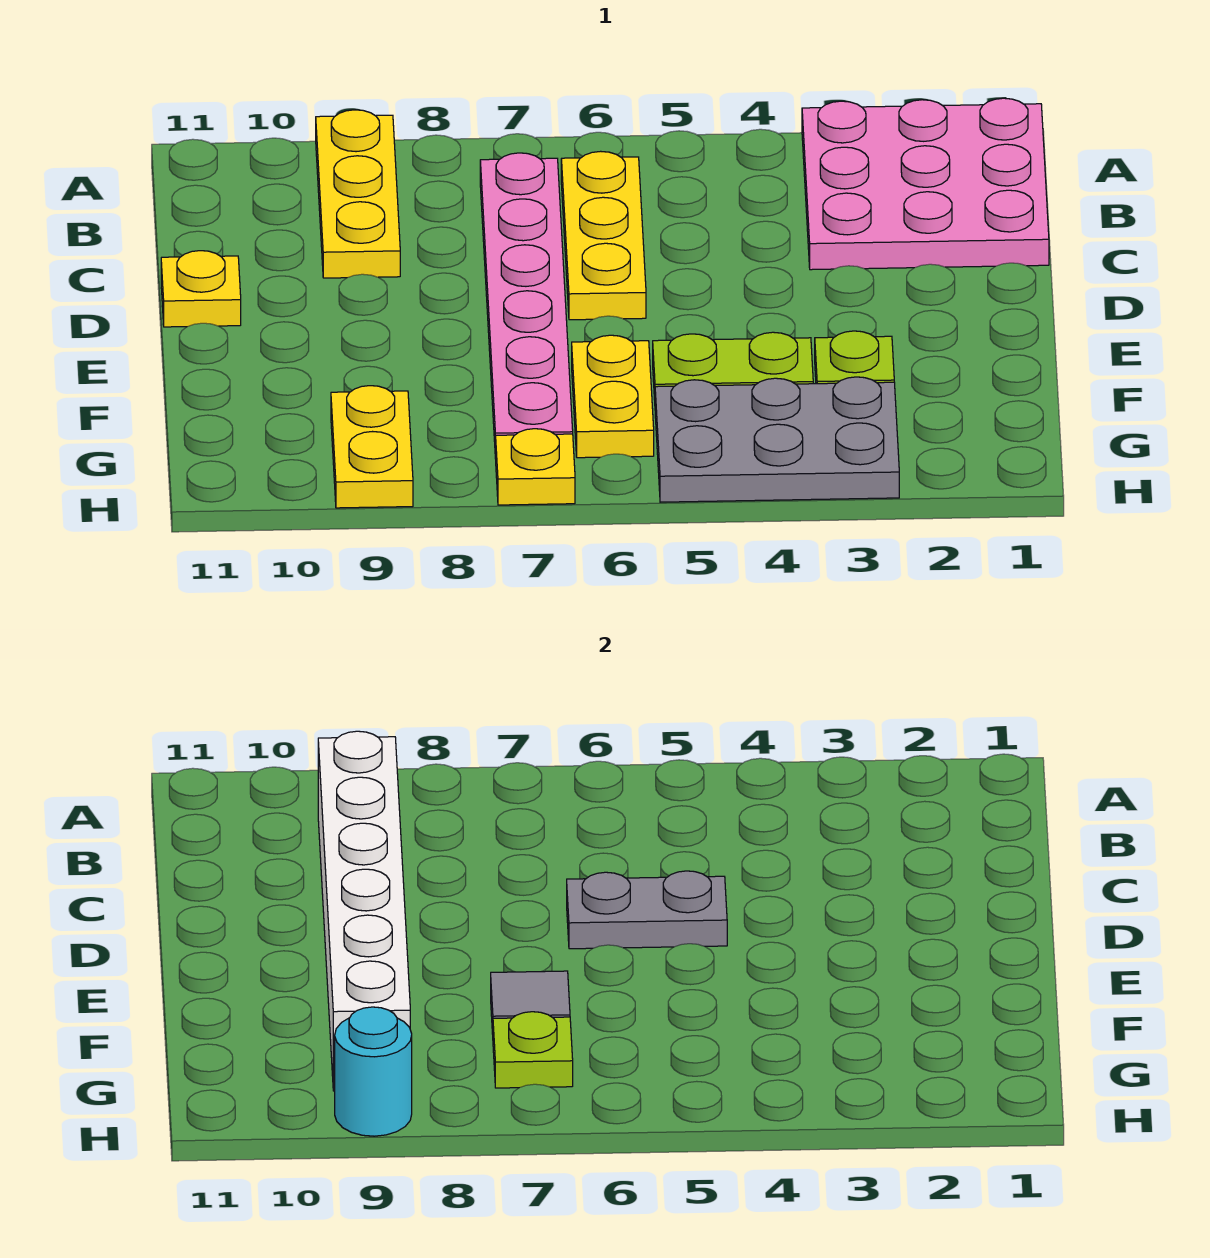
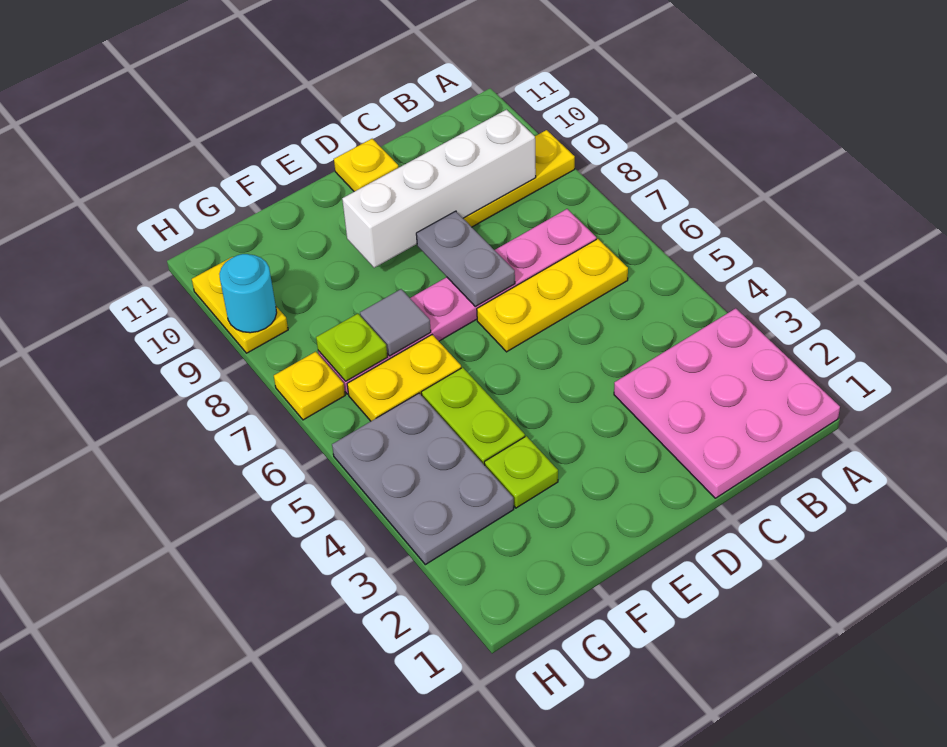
white 1x6 brick [318,731,410,1091] -> white 1x4 brick [342,110,536,268]
grey 1x2 plate [567,871,727,949] -> grey 1x2 plate moved to [416,211,515,307]
yellow 1x2 plate [331,386,413,508] -> yellow 1x2 plate turned to [192,257,288,353]

